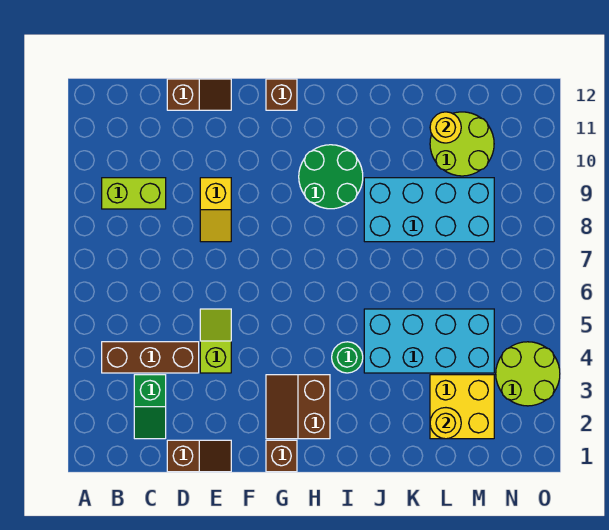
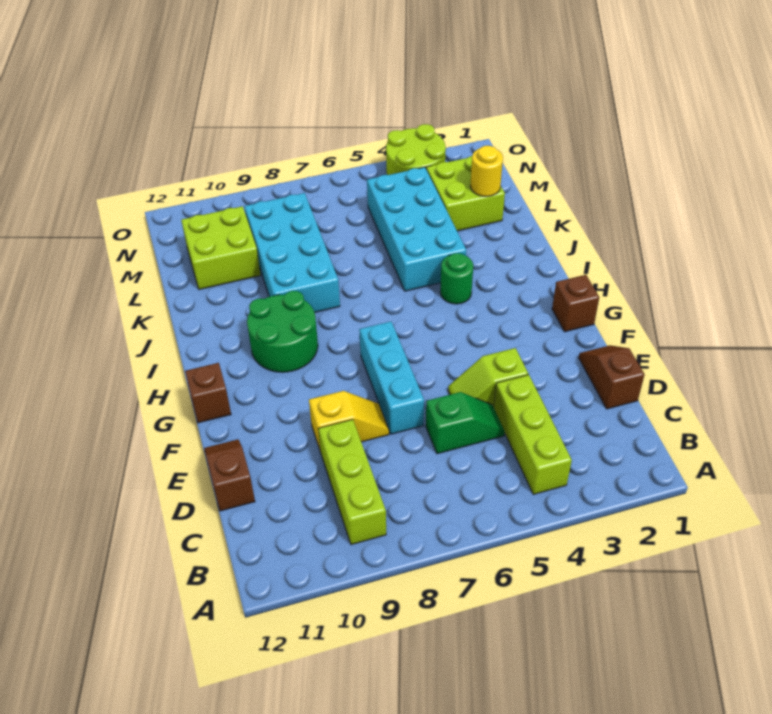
brown 1x3 brick [102,342,199,373] -> lime 1x3 brick [494,375,572,494]
lime 1x2 brick [102,178,166,209] -> lime 1x3 brick [318,420,386,545]
green 1x2 slope [134,375,166,439] -> green 1x2 slope moved to [426,392,505,454]
none -> cyan 1x3 brick [359,322,424,434]
brown 2x2 slope [266,375,330,439] -> none
yellow 2x2 brick [430,375,494,439] -> lime 2x2 brick [426,156,505,231]
lime 2x2 round brick [430,112,494,176] -> lime 2x2 brick [181,206,261,290]
yellow 1x1 round brick [430,112,461,143] -> none

